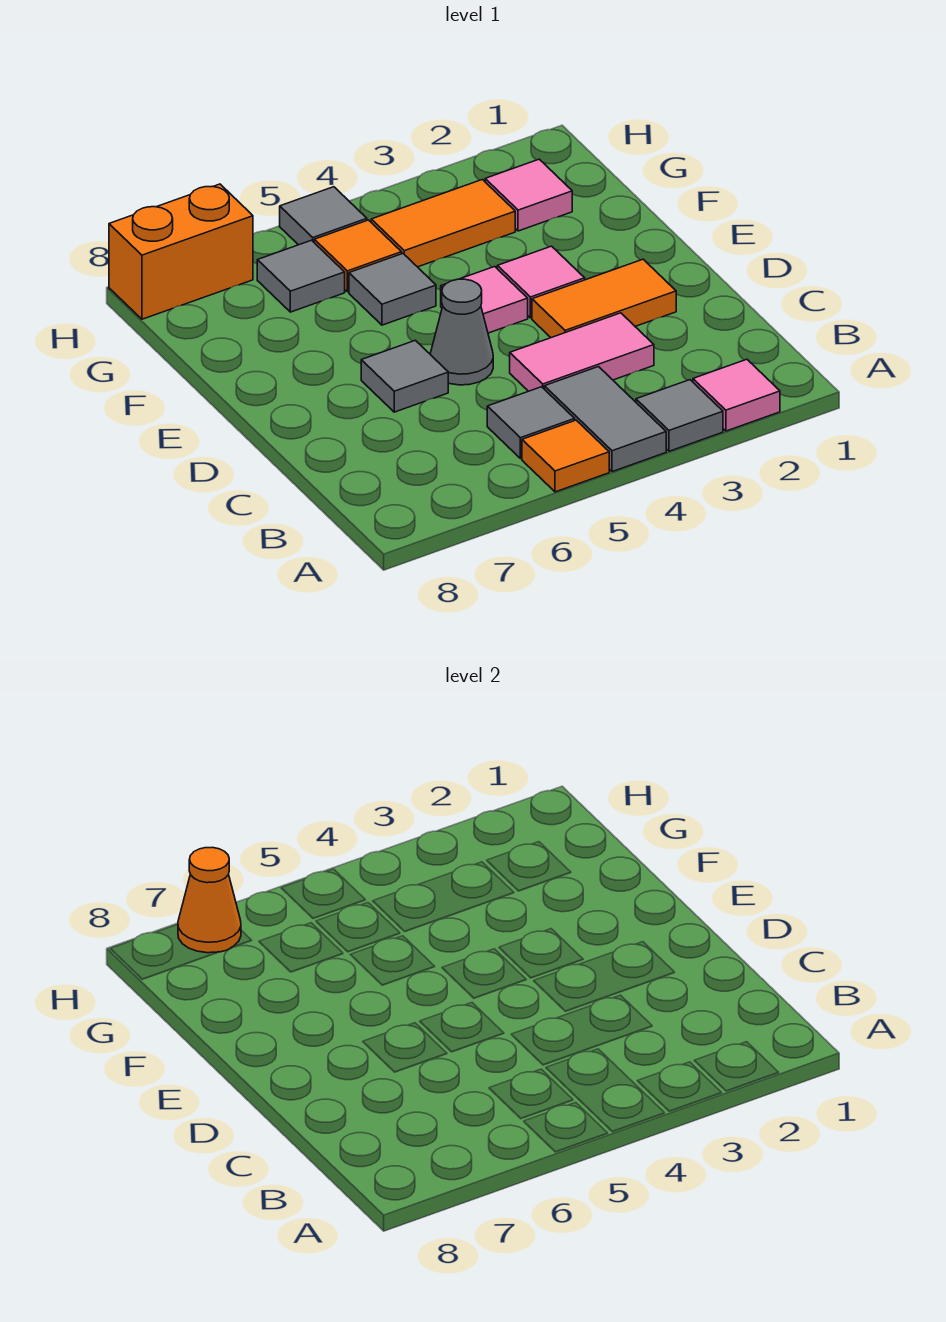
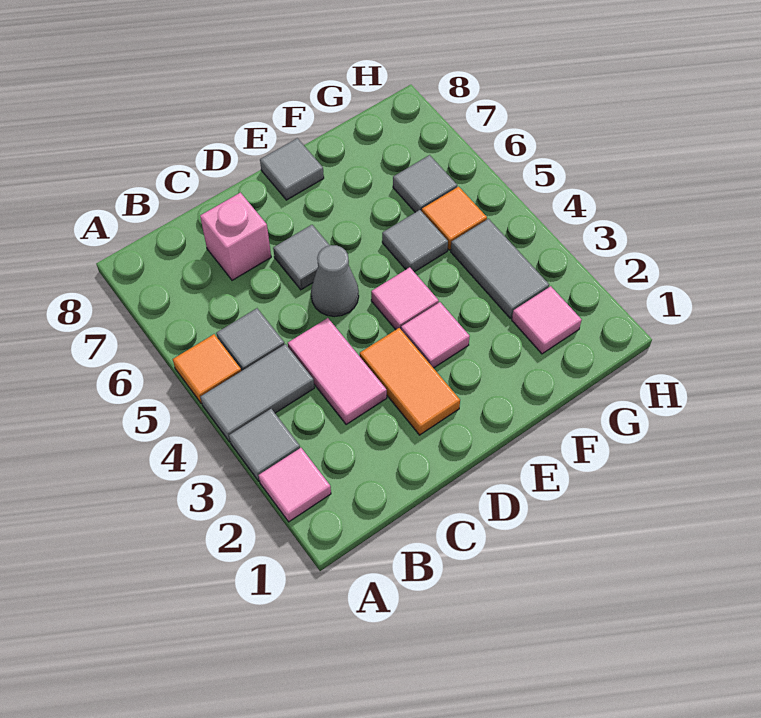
none -> pink 1x1 brick [200,193,271,280]
orange 1x2 tile [371,180,515,267] -> grey 1x2 tile [451,219,549,318]
grey 1x1 tile [280,187,367,245] -> grey 1x1 tile moved to [260,138,324,200]
orange 1x2 brick [109,184,253,319] -> none
orange 1x1 cone [178,847,241,953] -> none

